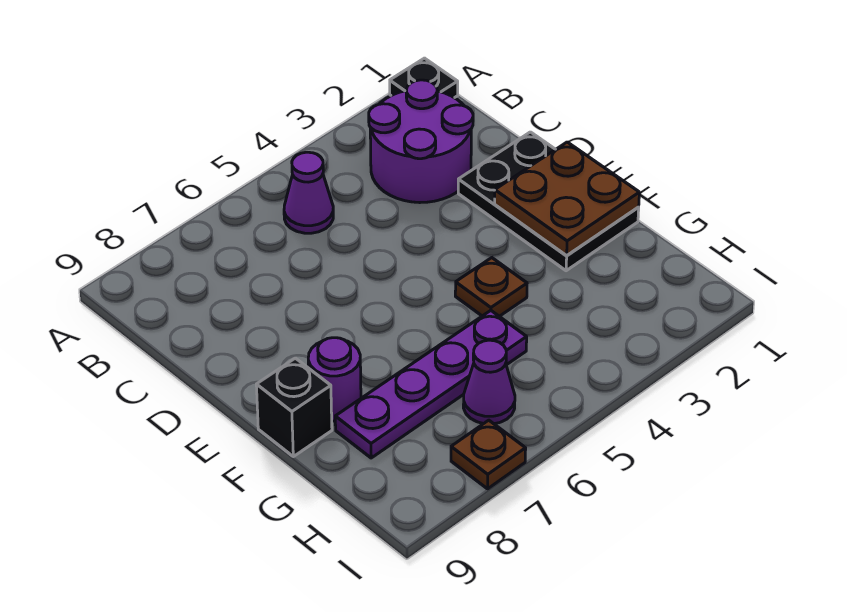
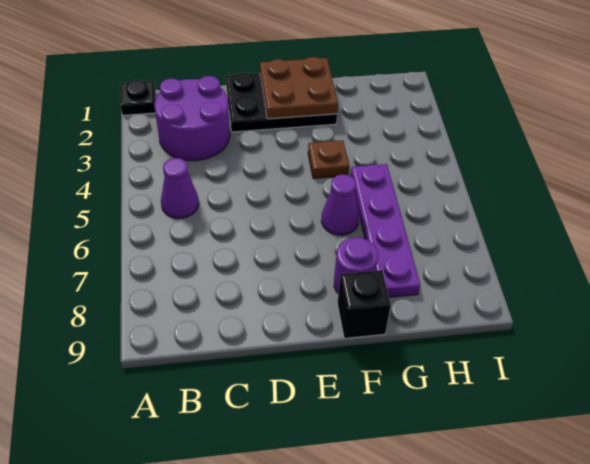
purple 1x1 cone [463,340,515,424] -> purple 1x1 cone moved to [321,174,359,235]
brown 1x1 plate [451,420,526,489] -> none

